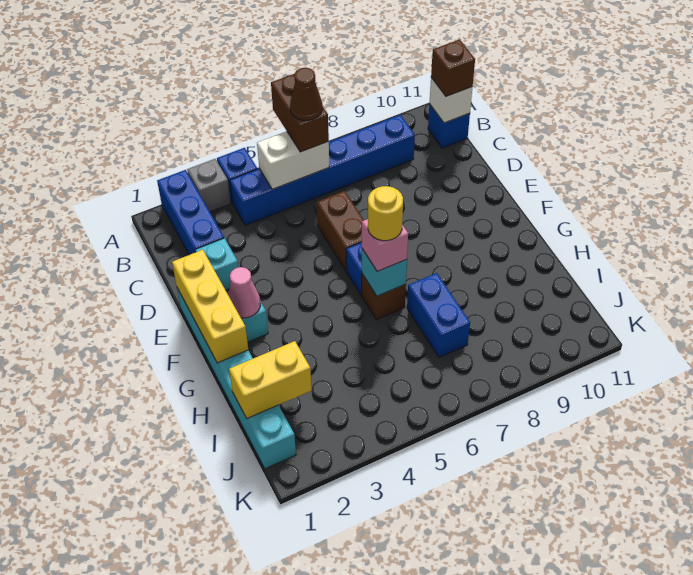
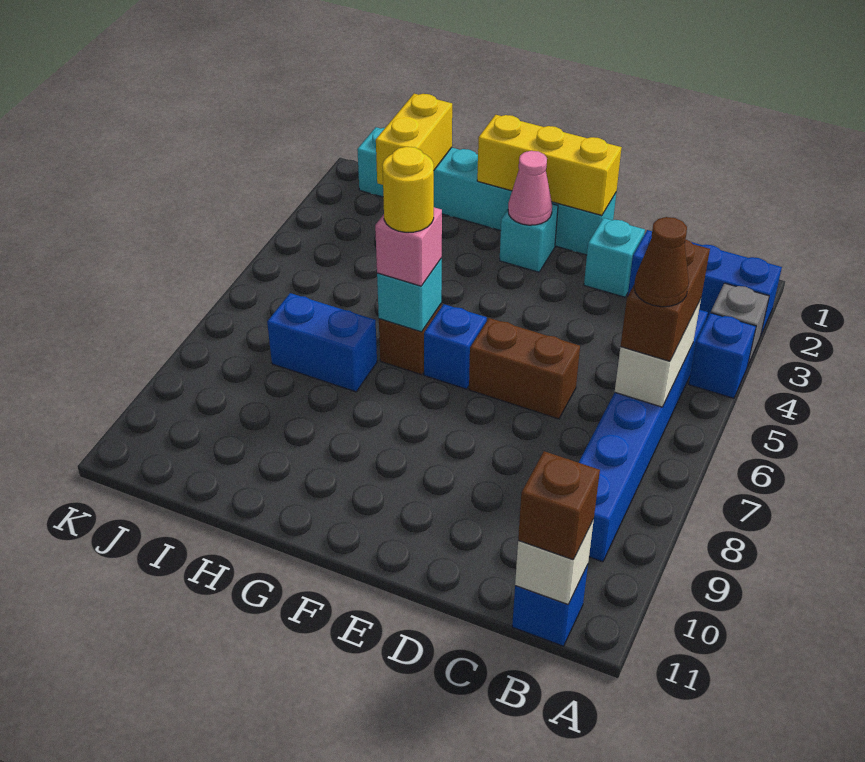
brown 1x2 brick [271,74,329,152] -> brown 1x2 brick turned to [621,240,710,361]

